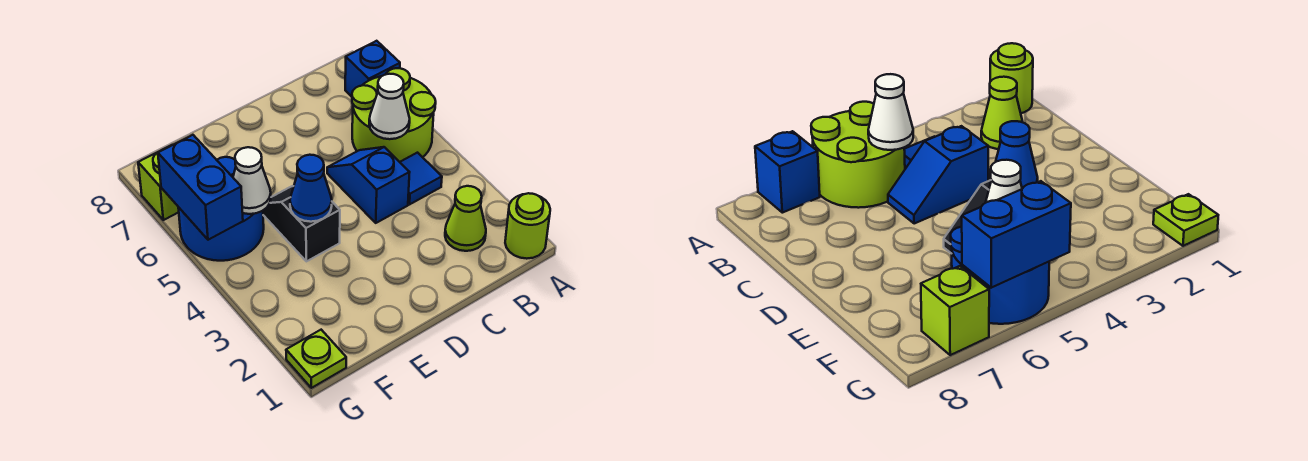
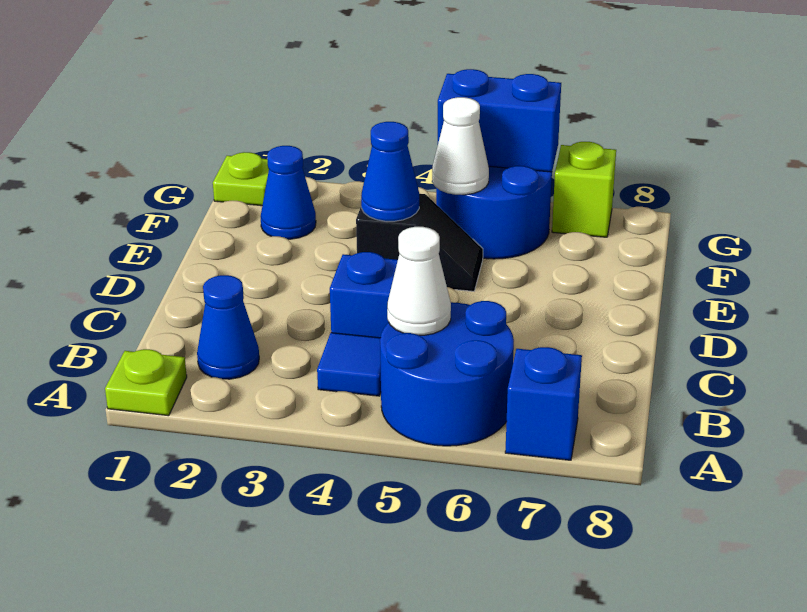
lime 1x1 round brick [505,193,550,259] -> lime 1x1 plate [105,349,187,416]
lime 2x2 round brick [352,68,436,162] -> blue 2x2 round brick [380,301,514,446]
lime 1x1 cone [445,186,486,251] -> blue 1x1 cone [197,275,259,379]
none -> blue 1x1 cone [261,146,316,239]

